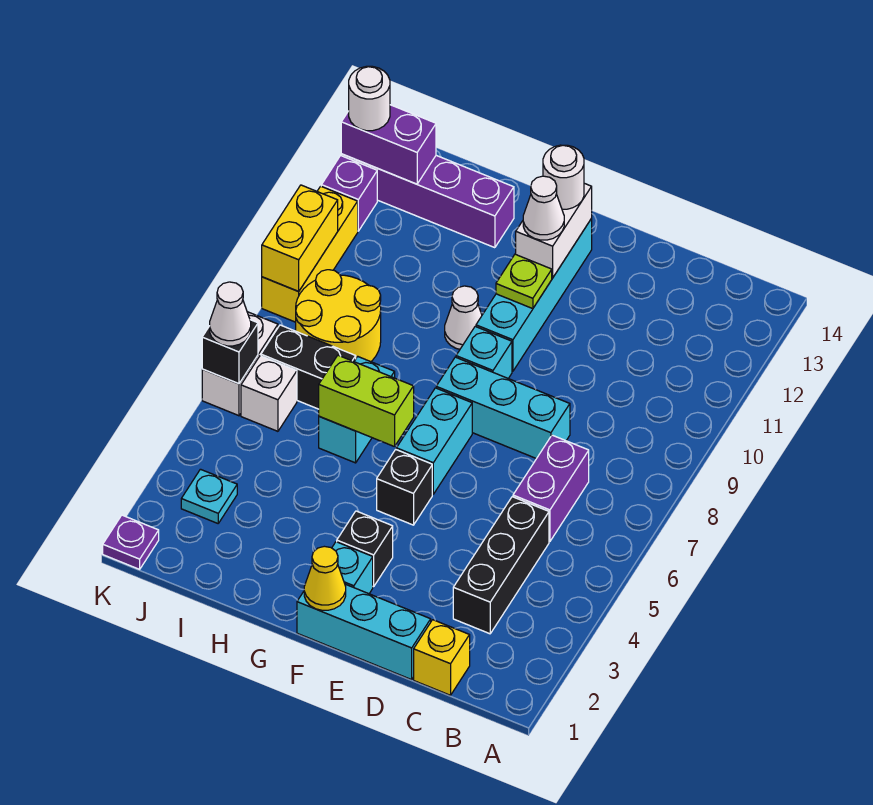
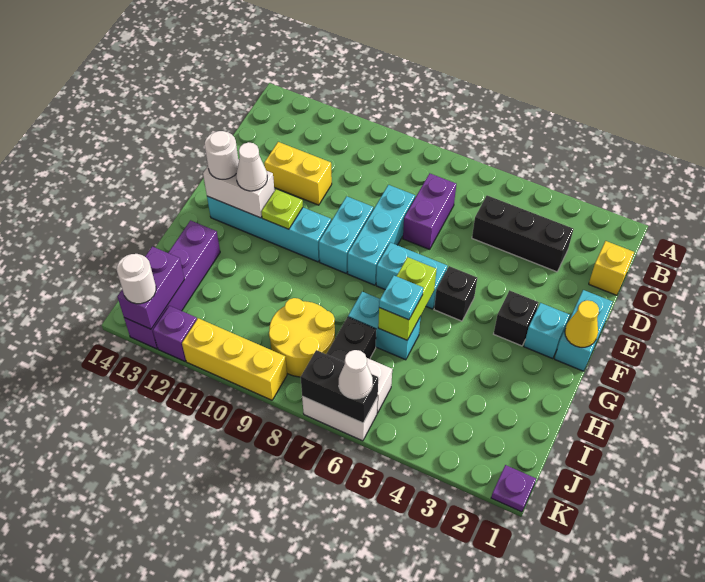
purple 1x2 brick [513,435,589,542] -> purple 1x2 brick turned to [403,173,456,249]
cyan 1x3 brick [297,584,431,680] -> cyan 1x2 brick [555,290,612,371]
cyan 1x1 brick [456,327,512,378] -> cyan 1x2 brick [319,196,373,273]
white 1x1 cone [445,286,482,349] -> none
cyan 1x1 plate [181,469,237,523] -> cyan 1x1 plate moved to [379,275,423,320]
black 1x1 brick [202,320,258,384] -> black 1x2 brick [301,350,378,423]
yellow 1x2 brick [262,185,338,291] -> yellow 1x2 brick moved to [264,142,332,205]

